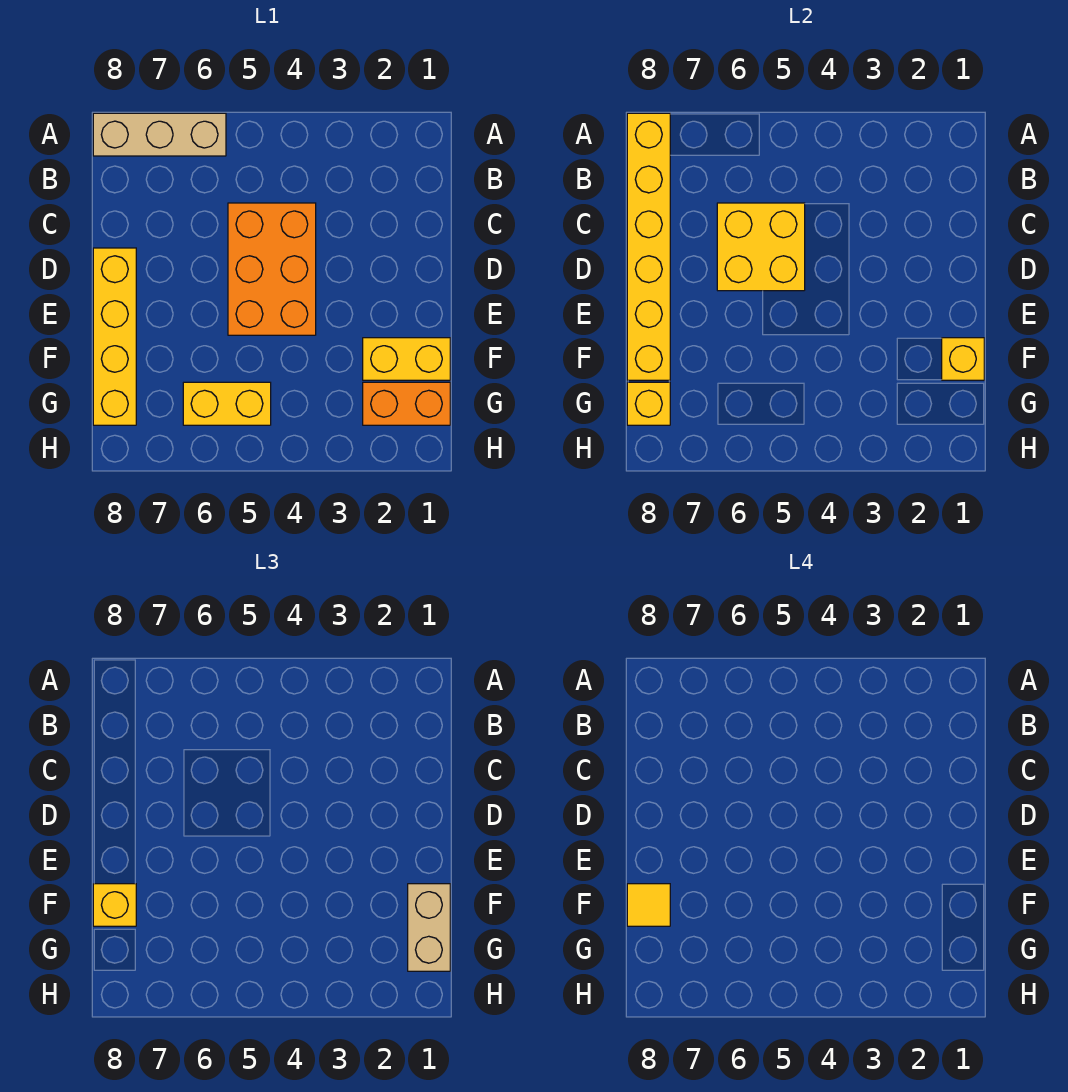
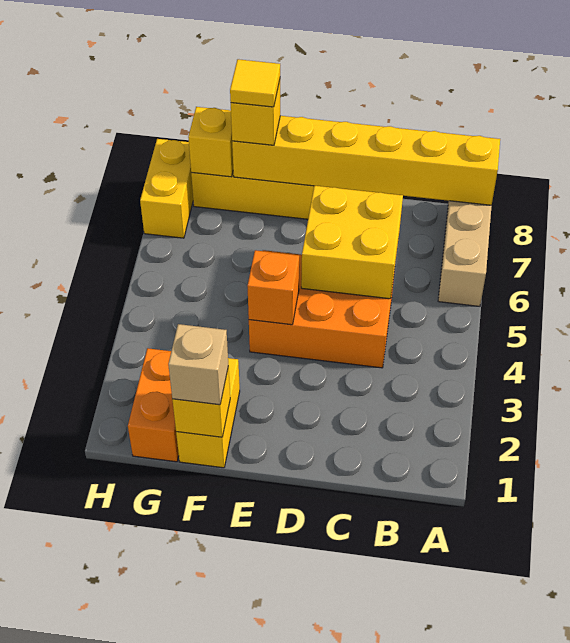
none -> orange 1x1 brick [247,250,299,325]
tan 1x2 brick [408,884,450,971] -> tan 1x1 brick [168,324,228,405]
yellow 1x2 brick [183,382,271,425] -> yellow 1x2 brick moved to [140,139,193,238]

